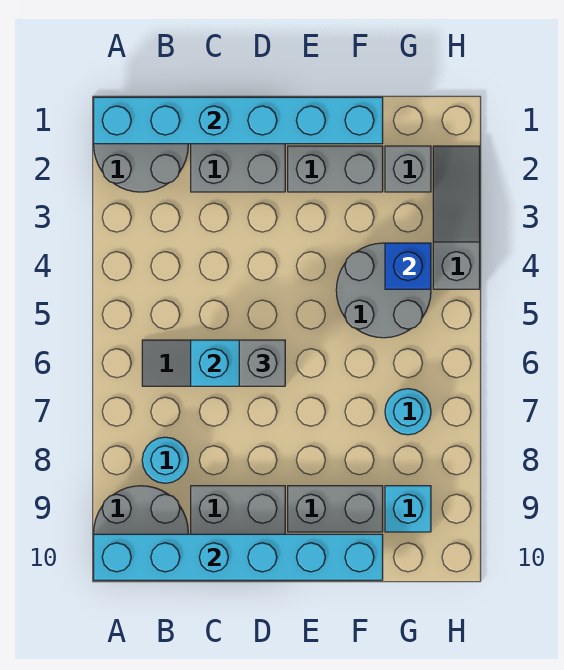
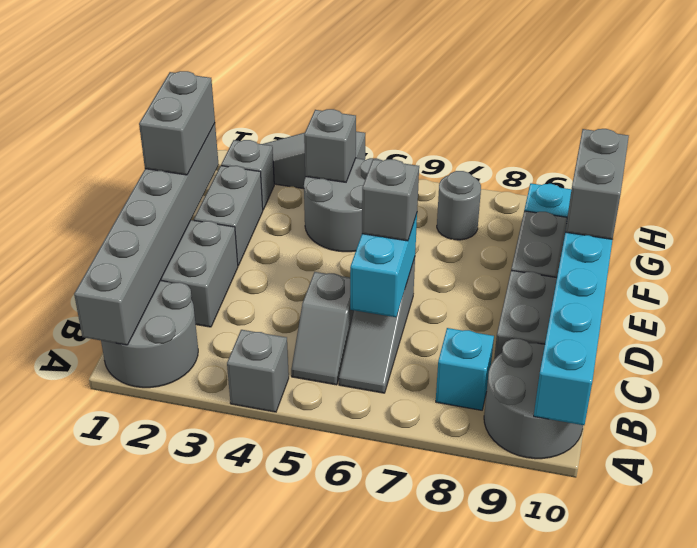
cyan 1x6 brick [94,97,383,144] -> grey 1x6 brick [74,123,219,345]
none -> grey 1x1 brick [227,330,289,412]
none -> grey 1x2 slope [291,272,354,385]
cyan 1x1 round brick [142,437,188,483] -> cyan 1x1 brick [436,328,494,410]
none -> grey 1x2 brick [139,71,215,175]
none -> grey 1x2 brick [565,129,629,239]
blue 1x1 brick [385,243,431,289] -> grey 1x1 brick [304,109,356,182]
cyan 1x1 round brick [385,389,431,435] -> grey 1x1 round brick [437,171,481,240]

